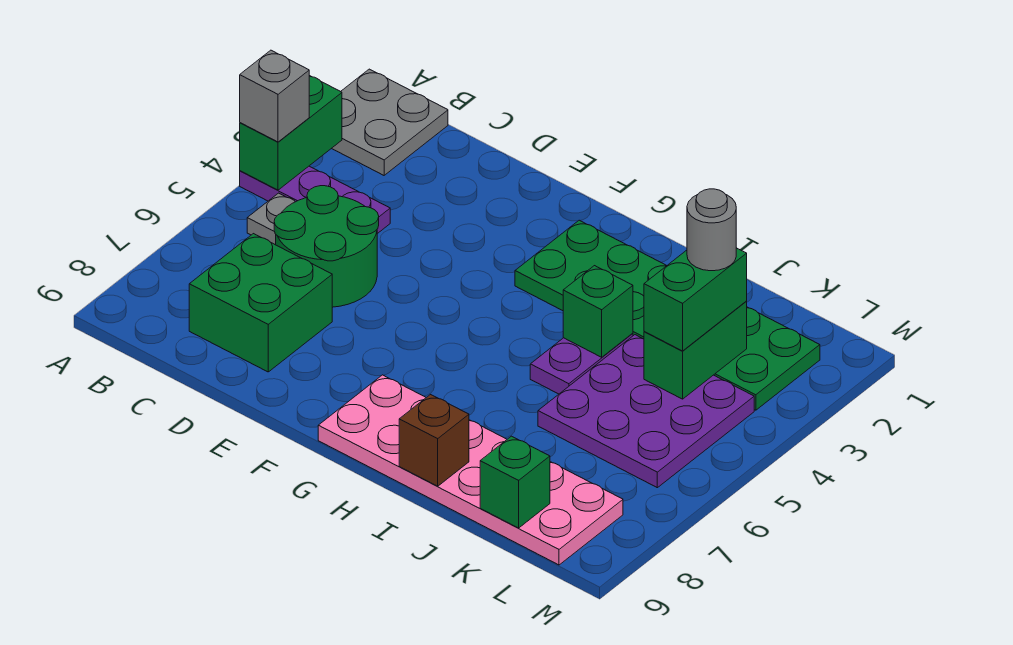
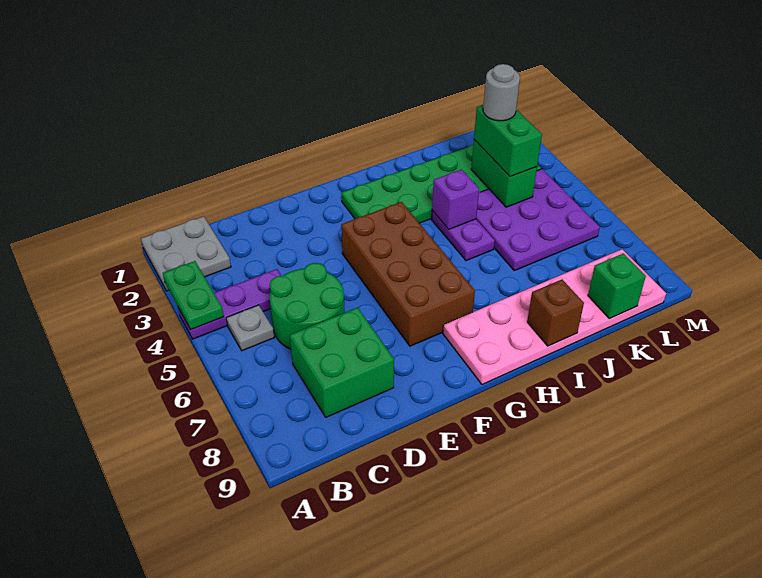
green 1x2 brick [240,75,342,190] -> green 1x2 plate [163,261,224,330]
grey 1x1 brick [240,50,309,142] -> none
none -> brown 2x4 brick [341,202,475,346]
green 1x1 brick [563,266,633,357] -> purple 1x1 brick [432,170,479,229]

